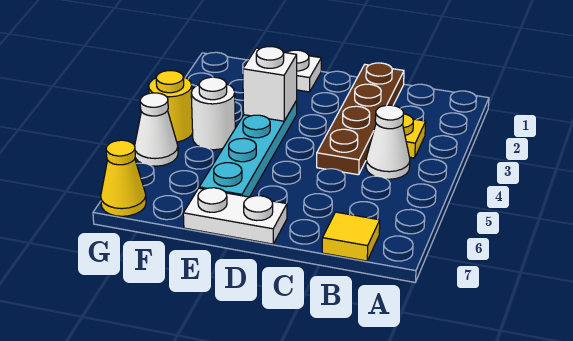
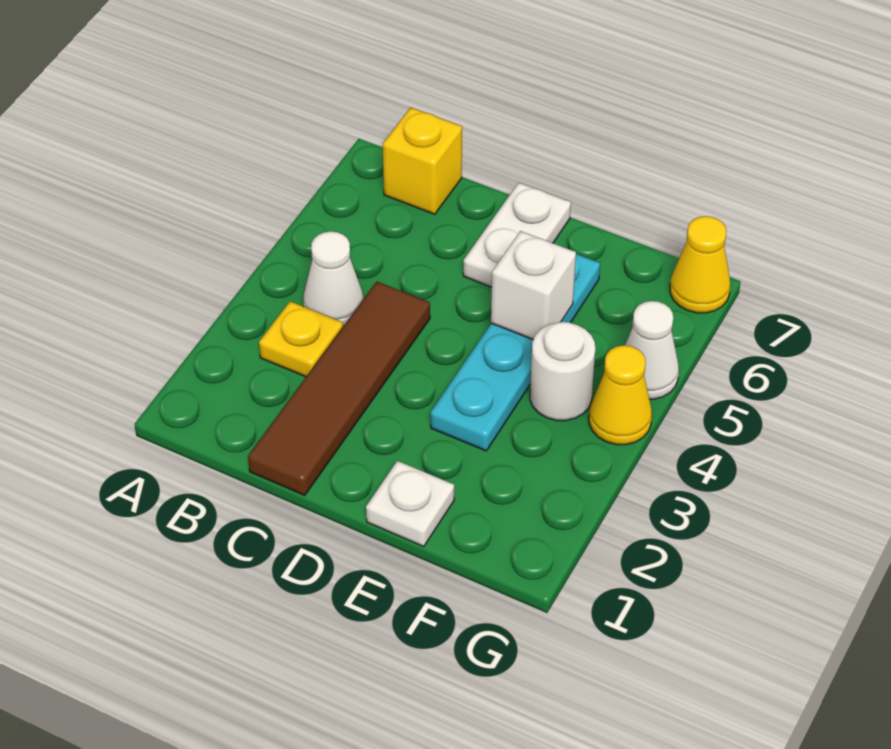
yellow 1x1 tile [322,212,380,261] -> yellow 1x1 brick [383,108,462,214]
brown 1x4 plate [317,63,404,175] -> brown 1x4 tile [248,282,430,495]
white 1x2 plate [183,188,287,244] -> white 1x2 plate turned to [463,183,571,287]
white 1x1 brick [243,47,297,121] -> white 1x1 brick moved to [491,231,576,339]
yellow 1x1 round brick [149,71,193,142] -> yellow 1x1 cone [589,345,652,445]

